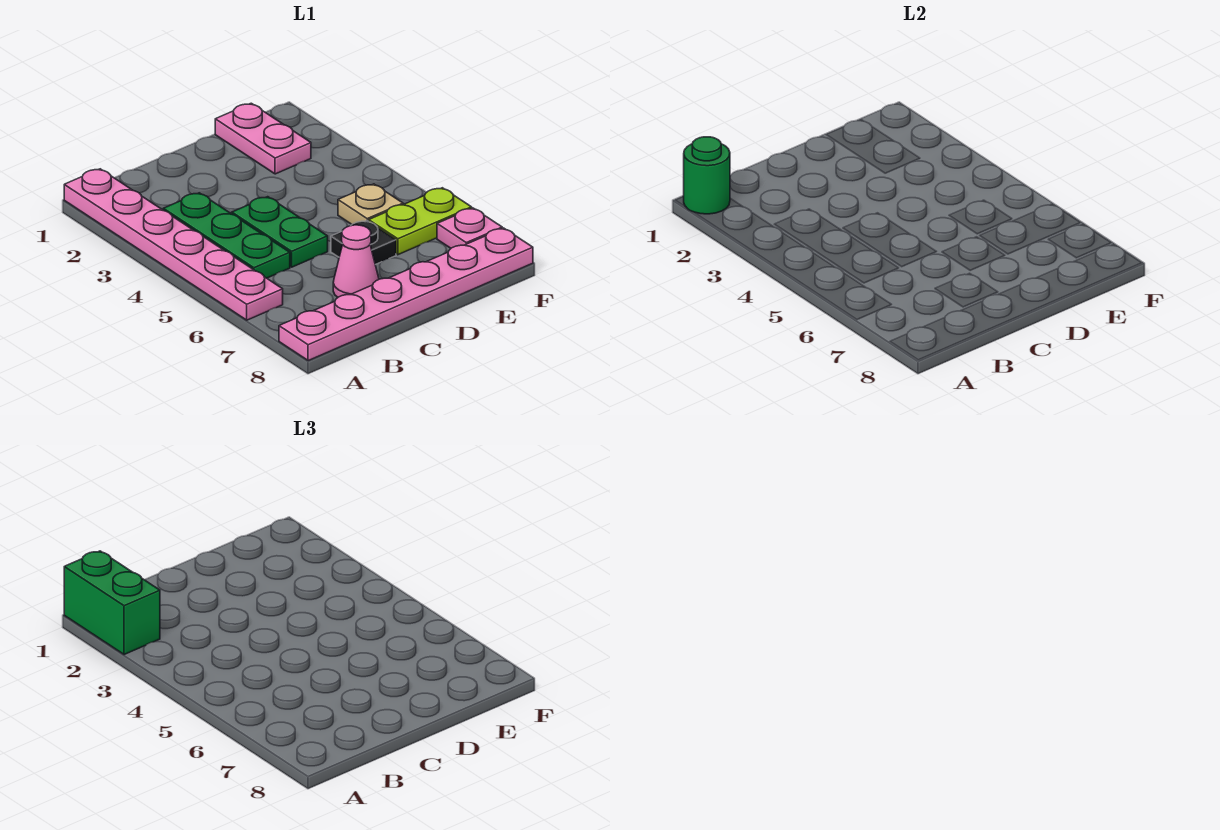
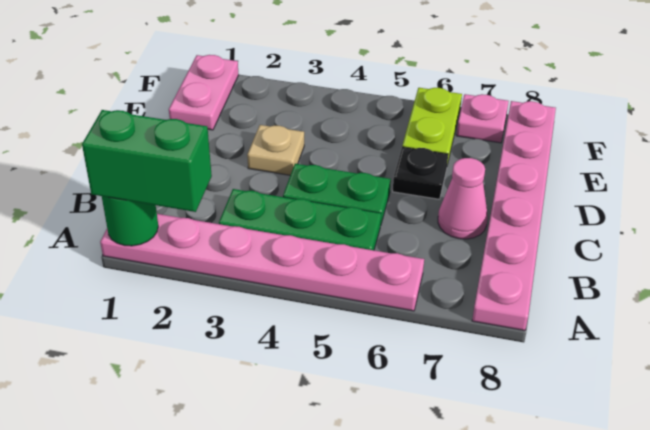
pink 1x2 plate [215,103,311,174] -> pink 1x2 plate turned to [169,55,239,130]
tan 1x1 plate [338,184,403,224] -> tan 1x1 plate moved to [247,125,304,175]

